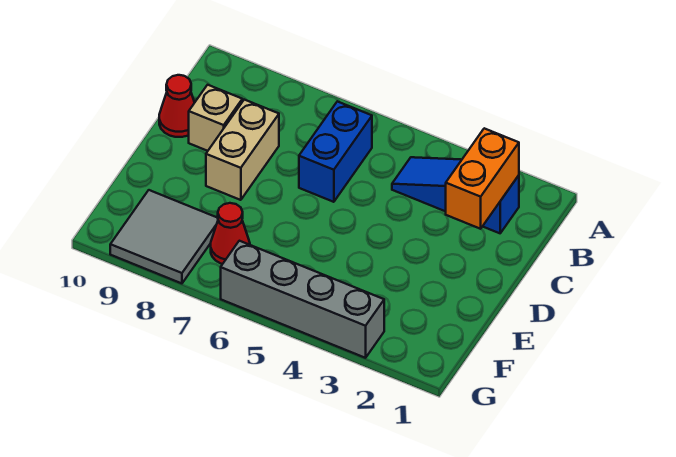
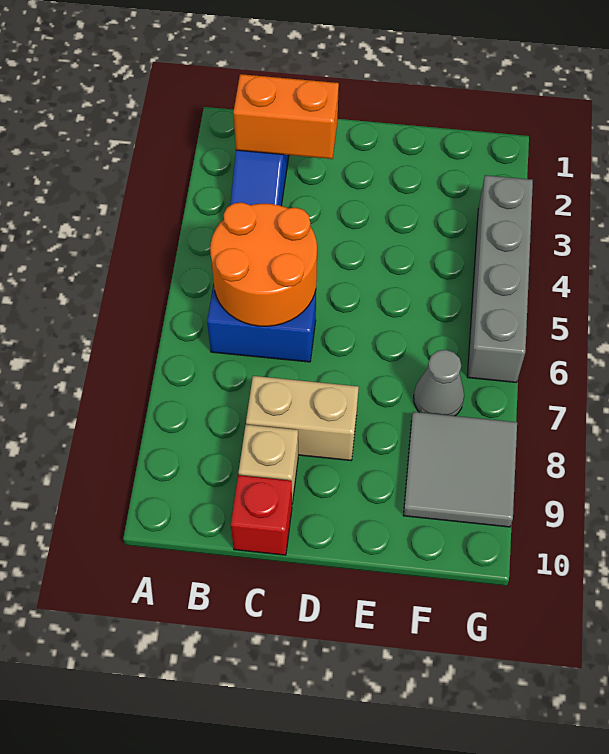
none -> orange 2x2 round brick [210,202,317,326]
red 1x1 cone [159,75,194,137] -> red 1x1 brick [231,475,292,555]
red 1x1 cone [211,203,250,264] -> grey 1x1 cone [414,350,464,416]

